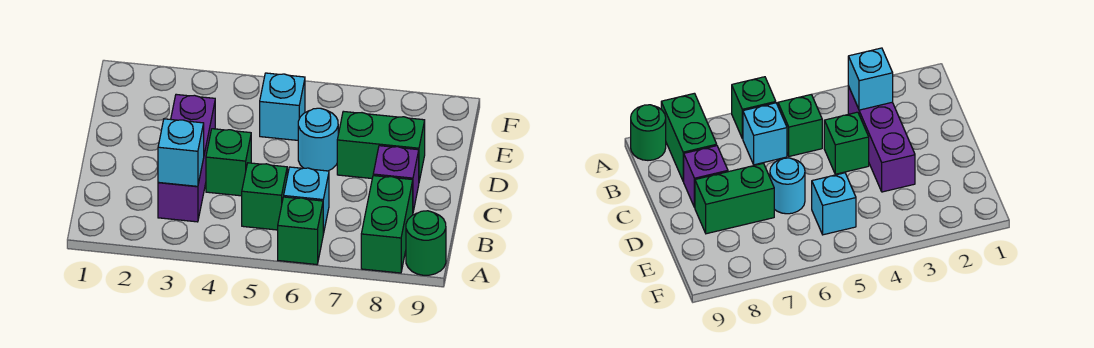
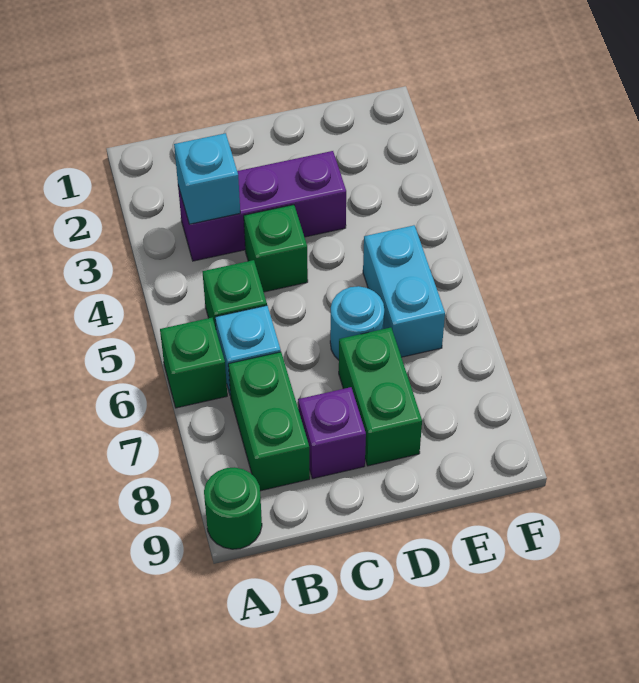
green 1x2 brick [361,176,413,273] -> green 1x2 brick turned to [228,352,310,491]
cyan 1x1 brick [260,73,305,140] -> cyan 1x2 brick [363,225,445,357]

